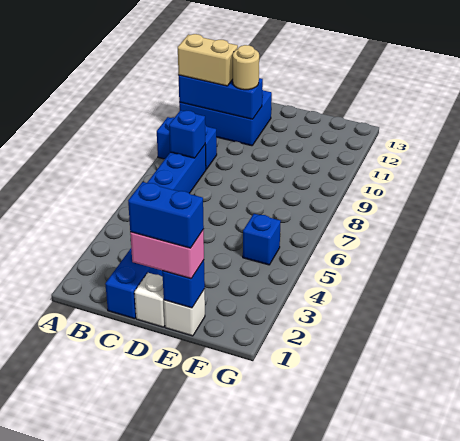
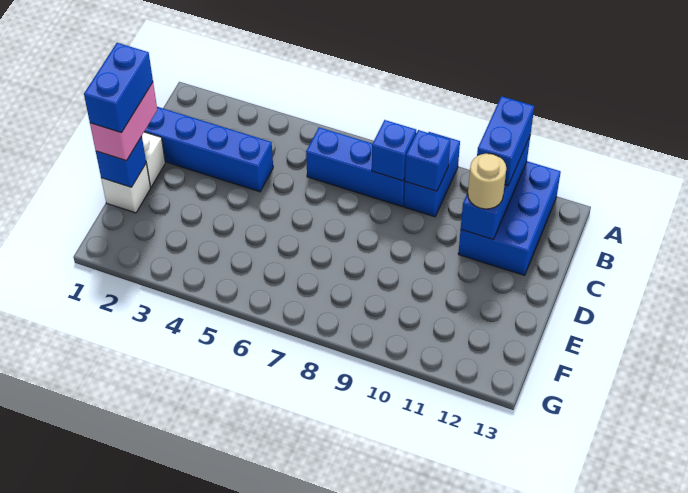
tan 1x2 brick [178,34,238,86] -> blue 1x2 brick [477,96,534,185]
blue 1x1 brick [243,214,281,265] -> blue 1x1 brick moved to [405,130,450,191]

